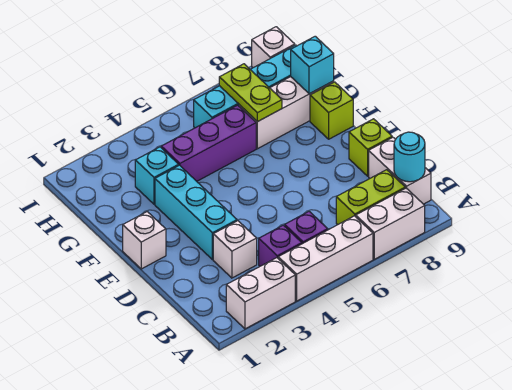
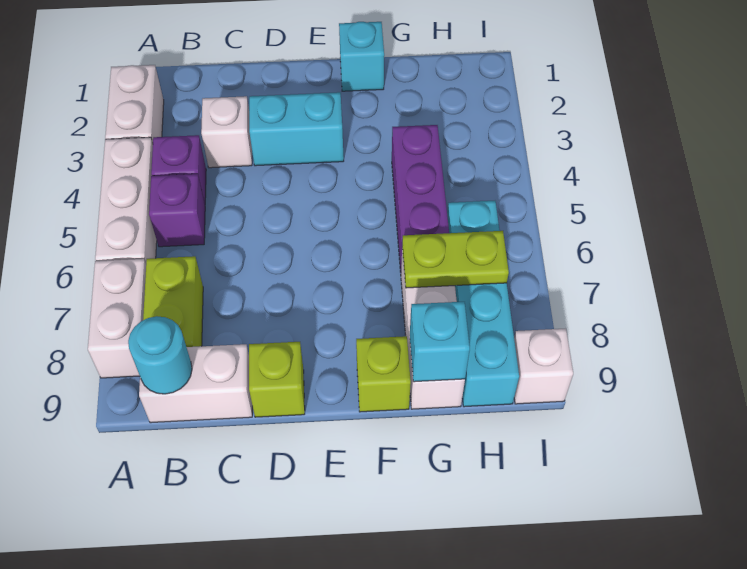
cyan 1x3 brick [155,165,237,260] -> cyan 1x2 brick [249,92,344,166]
white 1x1 brick [123,212,166,269] -> none
cyan 1x1 brick [135,147,179,204] -> cyan 1x1 brick moved to [339,22,384,91]

